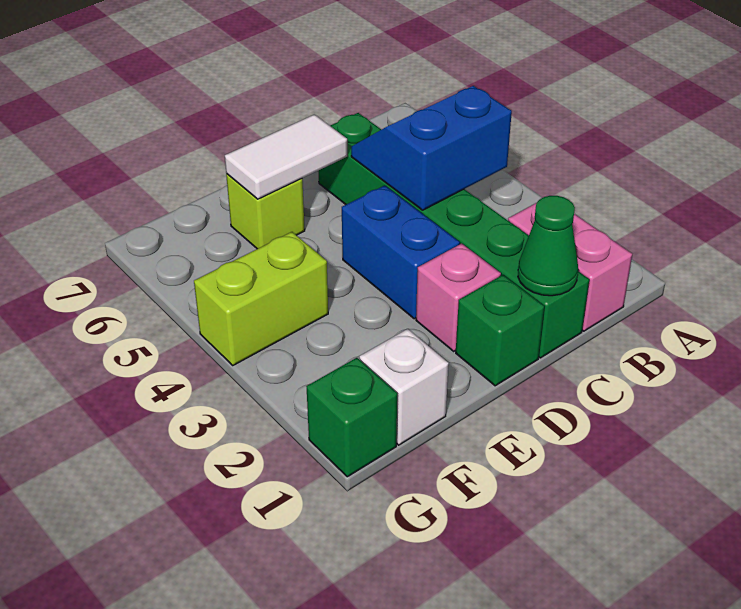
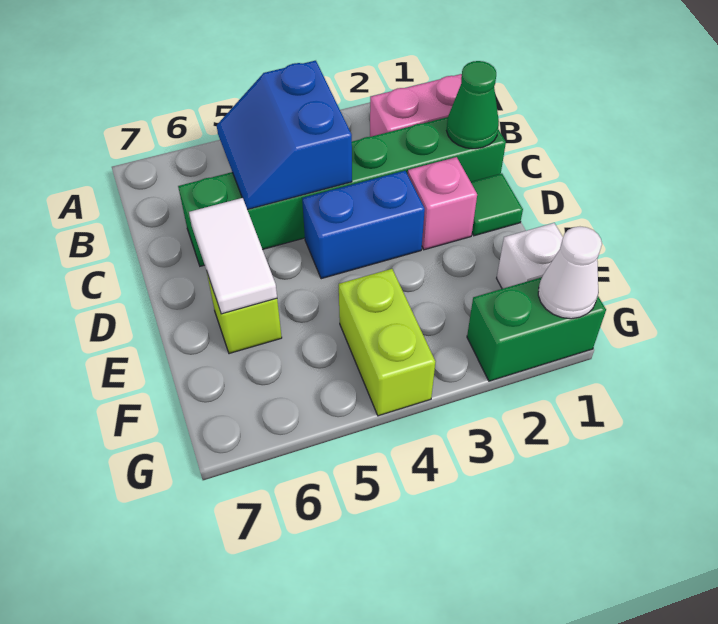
green 1x1 brick [456,275,544,386] -> green 1x1 tile [471,173,523,236]
green 1x1 brick [306,358,397,477] -> green 1x2 brick [467,277,606,381]
none -> white 1x1 cone [538,227,602,319]

